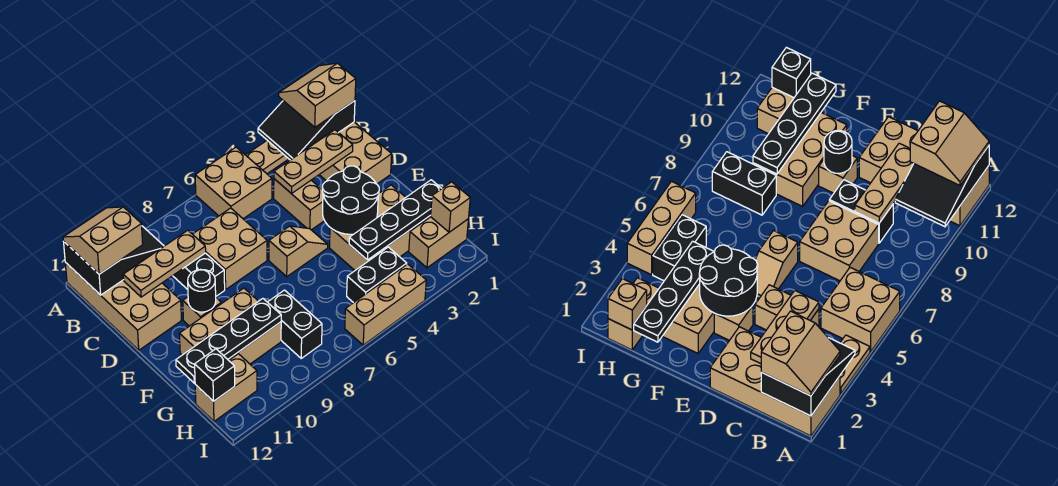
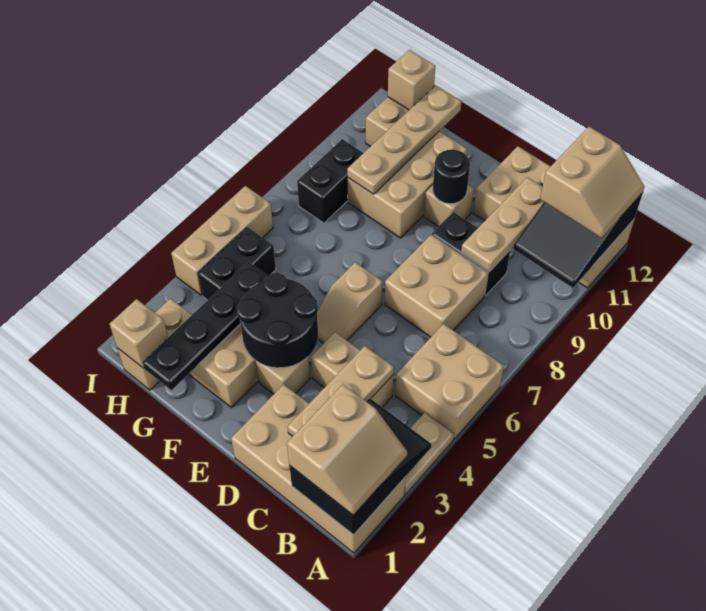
black 1x2 brick [268,290,322,358] -> black 1x2 brick turned to [297,139,363,223]
black 1x4 plate [176,299,281,383] -> tan 1x4 plate [347,86,461,194]
black 1x1 brick [195,349,235,401] -> tan 1x1 brick [388,50,435,110]

